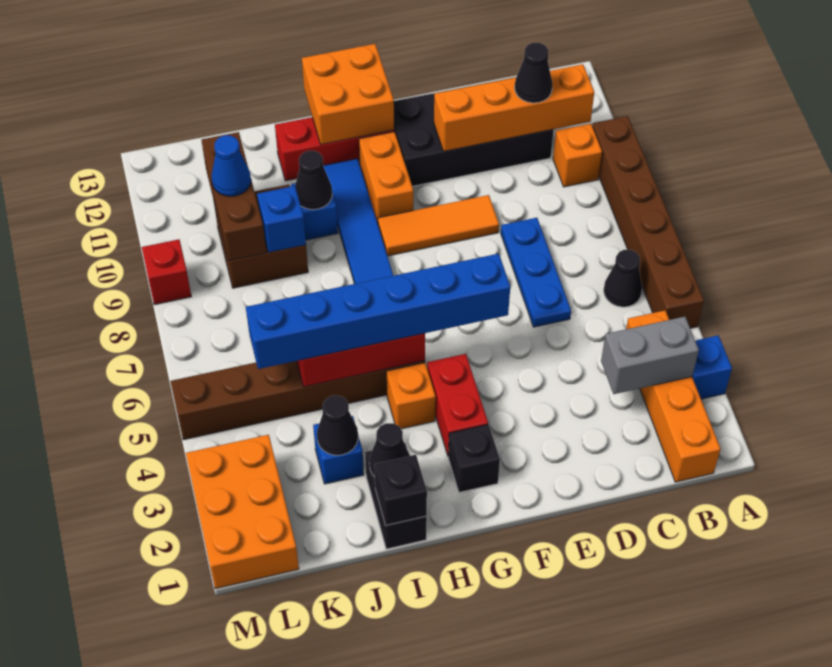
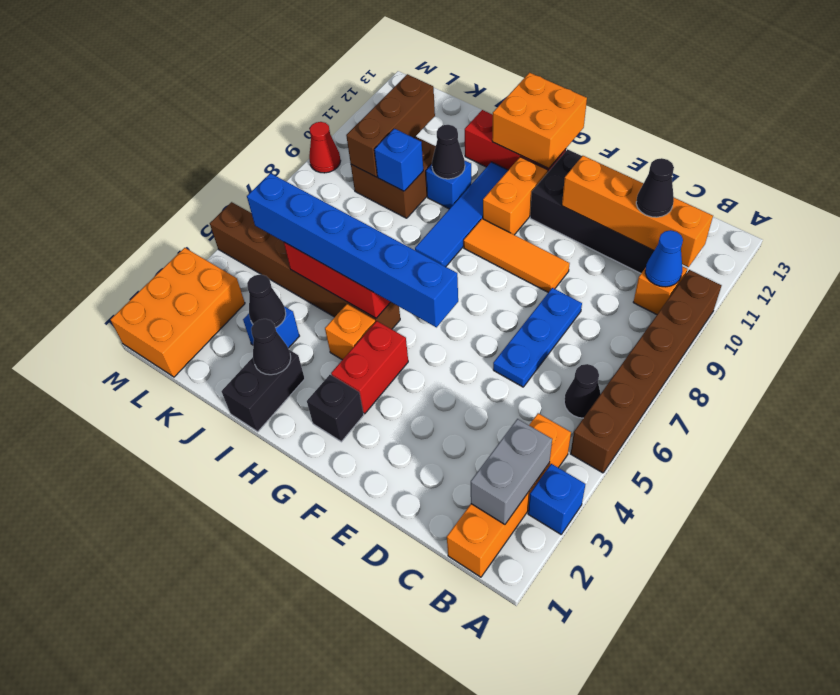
grey 1x2 brick [601,317,699,394] -> grey 1x2 brick turned to [471,419,552,524]
black 1x1 brick [375,455,427,526] -> none
blue 1x1 cone [212,135,251,196] -> blue 1x1 cone moved to [645,230,683,287]
red 1x1 brick [142,239,191,305] -> red 1x1 cone [309,122,341,173]

